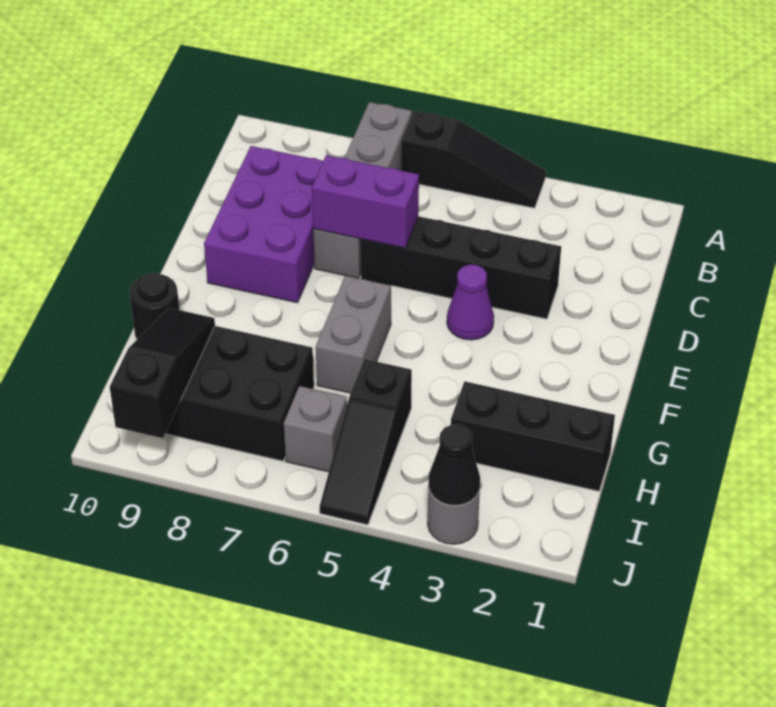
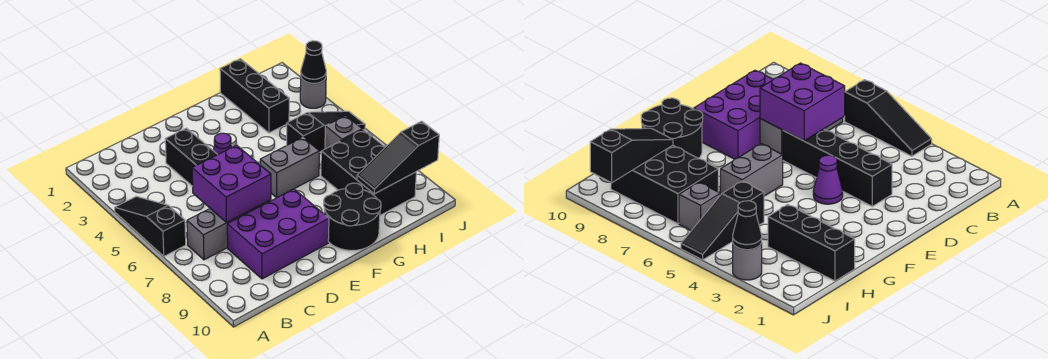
grey 1x4 brick [313,102,412,278] -> grey 1x3 brick [187,200,271,260]
purple 1x2 brick [312,155,419,248] -> purple 2x2 brick [192,145,271,222]
black 1x1 round brick [129,273,179,339] -> black 2x2 round brick [324,183,381,250]

